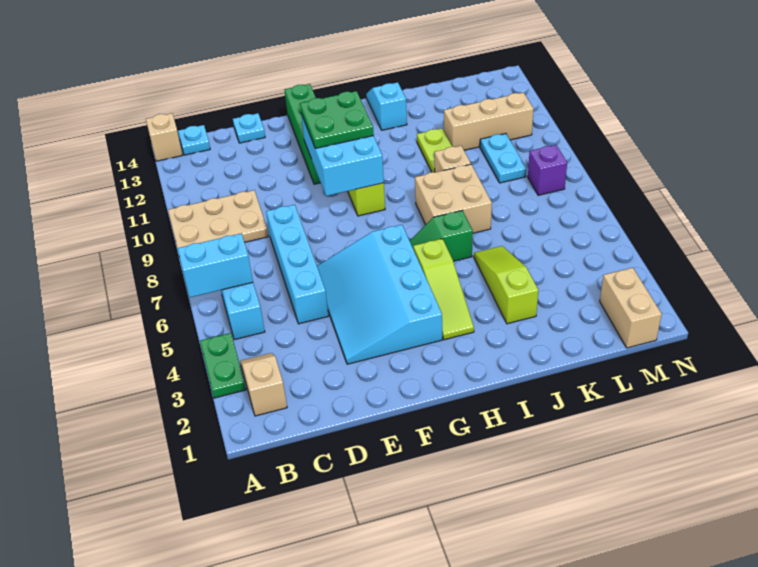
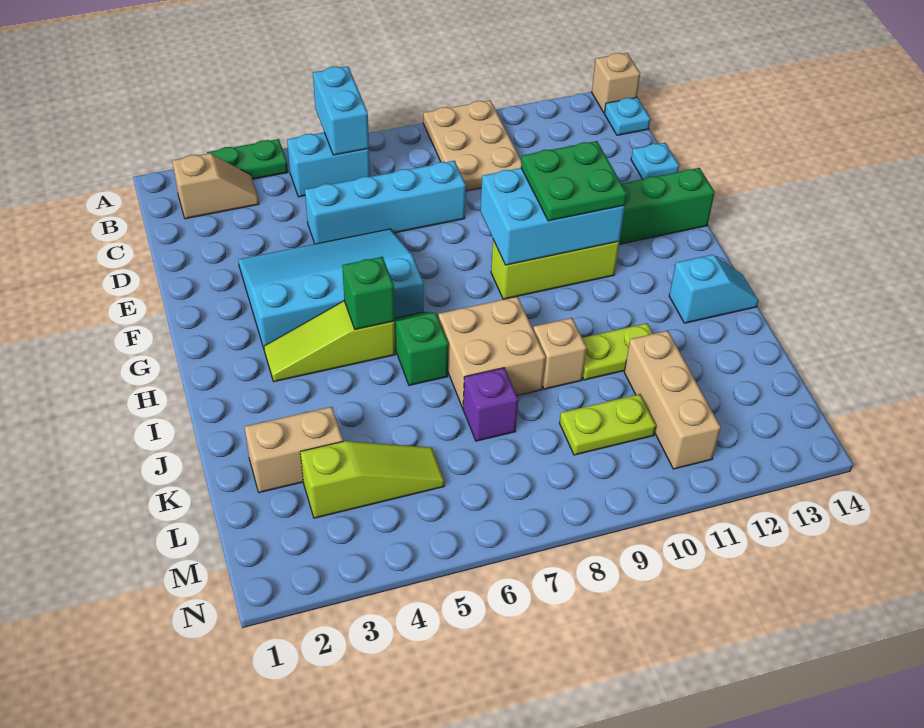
none -> green 1x1 brick [342,257,395,330]
lime 1x3 slope [474,246,538,324] -> lime 1x3 slope moved to [300,441,445,518]
cyan 1x2 plate [480,133,526,183] -> lime 1x2 plate [560,394,656,455]
tan 1x2 brick [600,268,662,348] -> tan 1x2 brick moved to [245,407,343,493]
purple 1x1 brick [528,145,567,195] -> purple 1x1 brick moved to [463,368,518,441]

